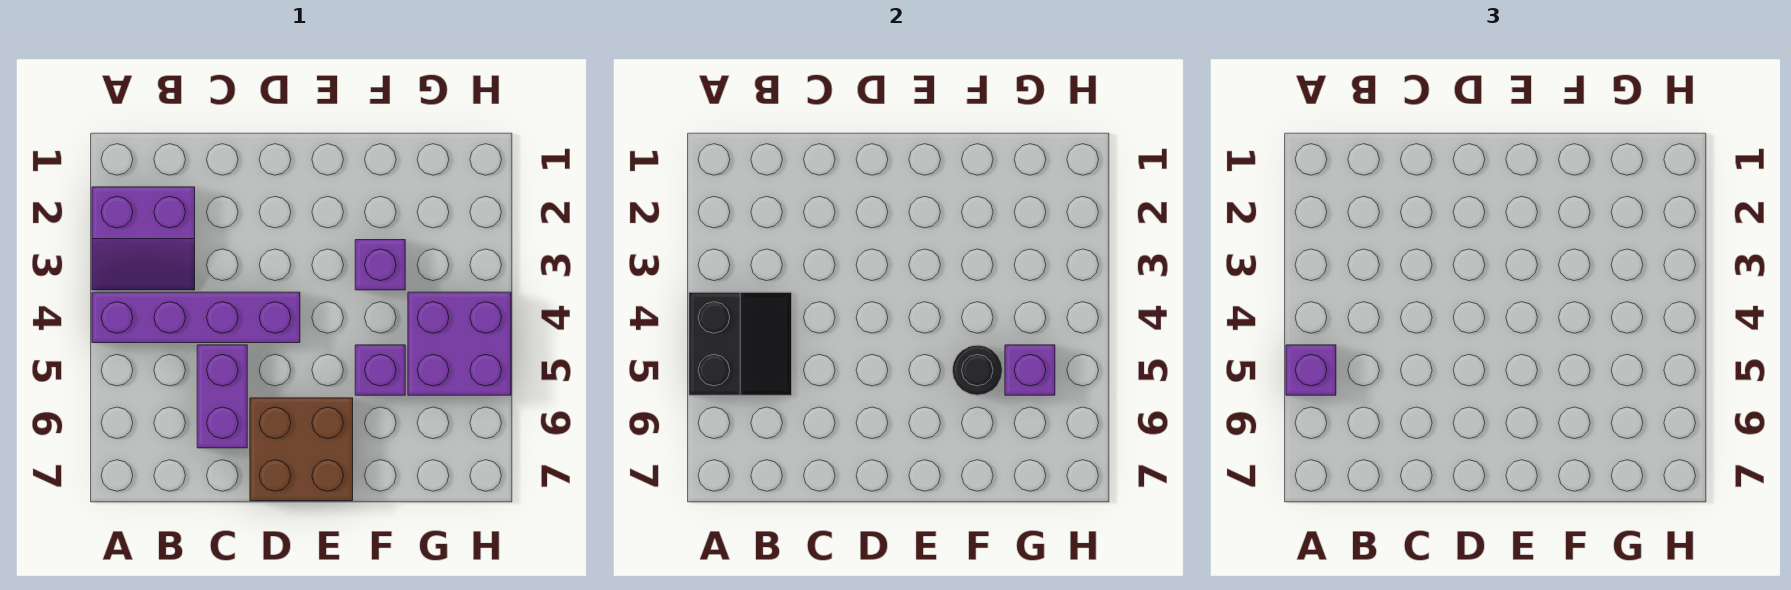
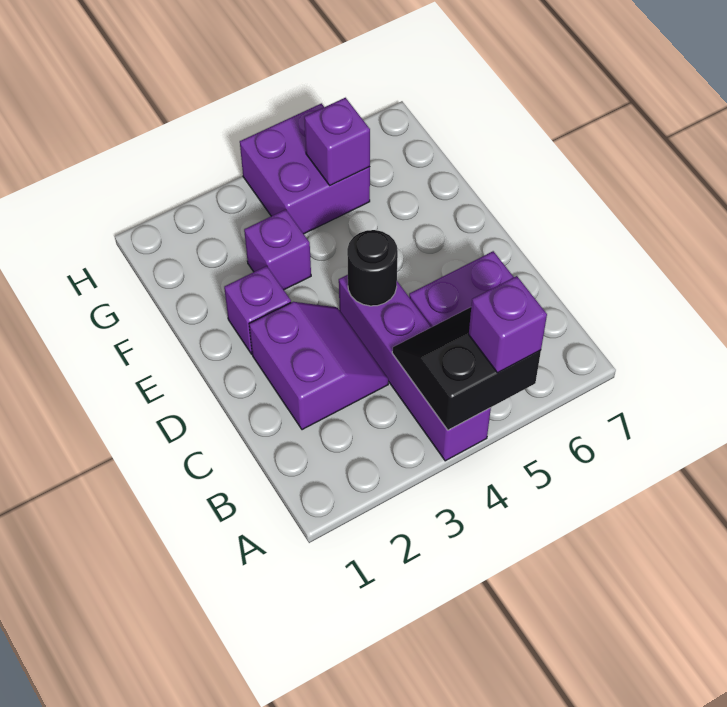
purple 2x2 slope [92,187,195,290] -> purple 2x2 slope moved to [249,302,388,430]
brown 2x2 brick [250,398,353,501] -> none
purple 1x1 brick [355,345,405,395] -> purple 1x1 brick moved to [224,266,291,354]
black 1x1 round brick [952,345,1002,395] -> black 1x1 round brick moved to [347,230,398,306]

